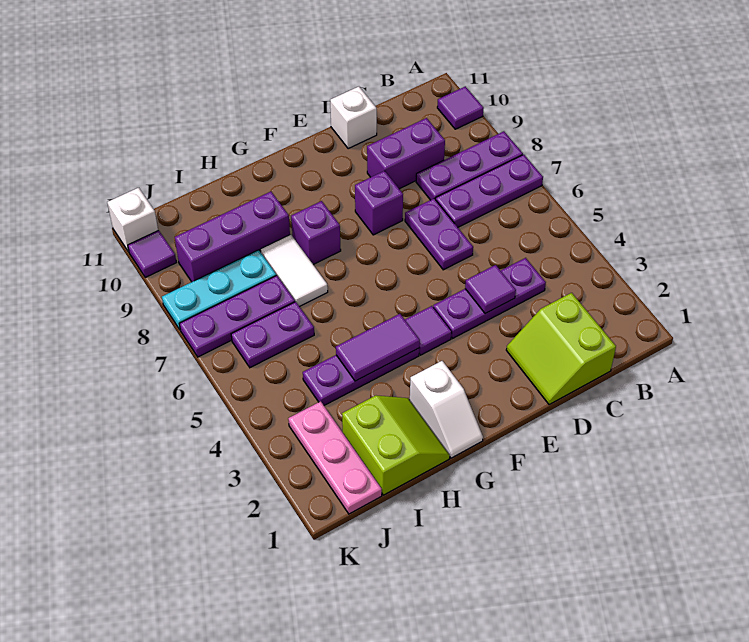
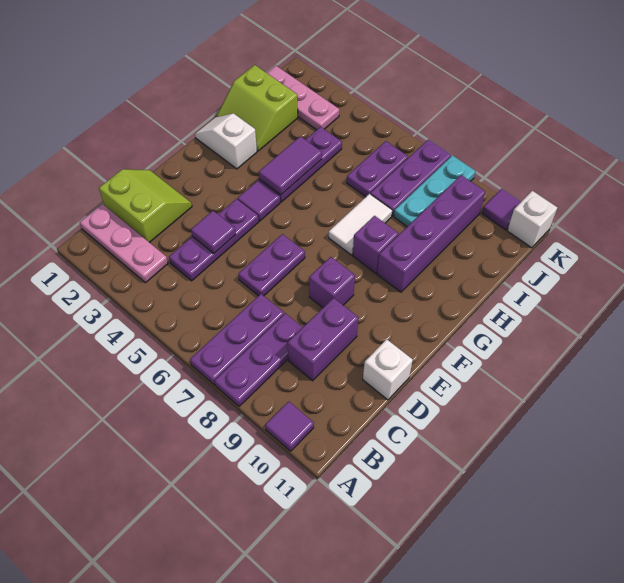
none -> pink 1x3 plate [80,204,168,283]
purple 1x2 plate [405,199,473,270] -> purple 1x2 plate turned to [238,234,305,296]
white 1x2 tile [260,234,328,307] -> white 1x2 tile turned to [329,194,392,255]
purple 1x3 brick [175,192,290,282] -> purple 1x4 brick [377,175,485,292]

